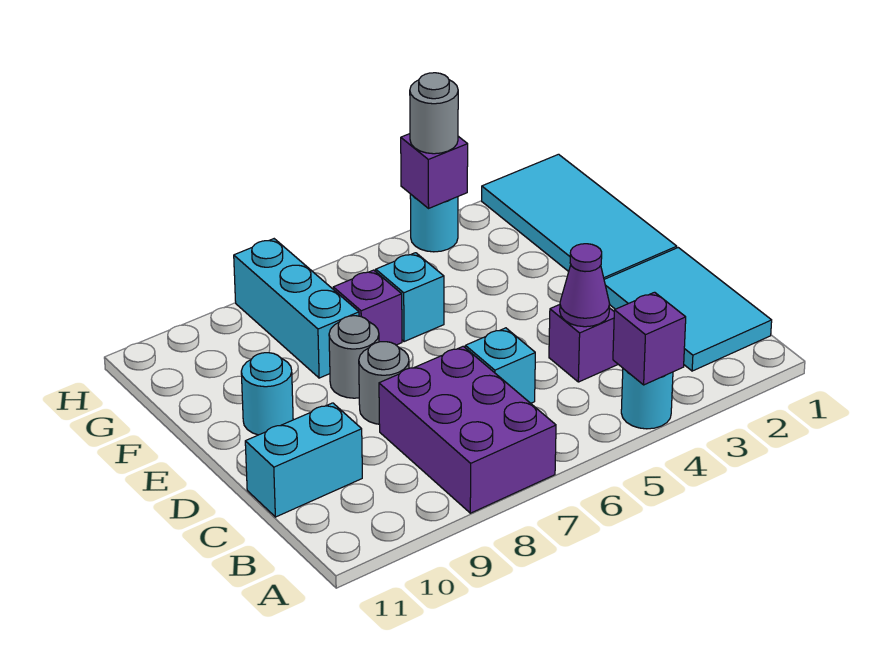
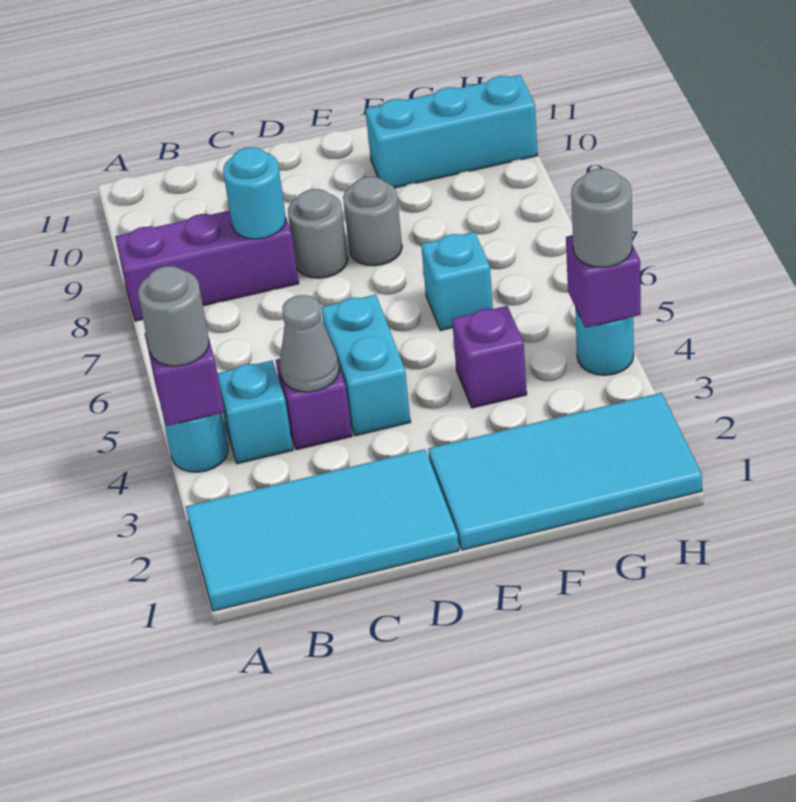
none -> grey 1x1 round brick [138,266,209,366]
purple 2x3 brick [379,346,556,513] -> purple 1x3 brick [115,211,299,321]
cyan 2x3 tile [604,248,772,371] -> cyan 2x4 tile [186,449,459,611]
purple 1x1 cone [560,244,610,327] -> grey 1x1 cone [280,295,339,392]
cyan 1x1 brick [465,328,535,403] -> cyan 1x1 brick moved to [217,361,293,464]
cyan 1x2 brick [245,403,362,517] -> cyan 1x2 brick moved to [321,295,411,436]
cyan 1x1 round brick [241,353,293,435] -> cyan 1x1 round brick moved to [223,147,286,239]
purple 1x1 brick [333,270,402,345] -> purple 1x1 brick moved to [452,306,527,408]
cyan 1x3 brick [234,239,359,378] -> cyan 1x3 brick moved to [365,75,538,188]

